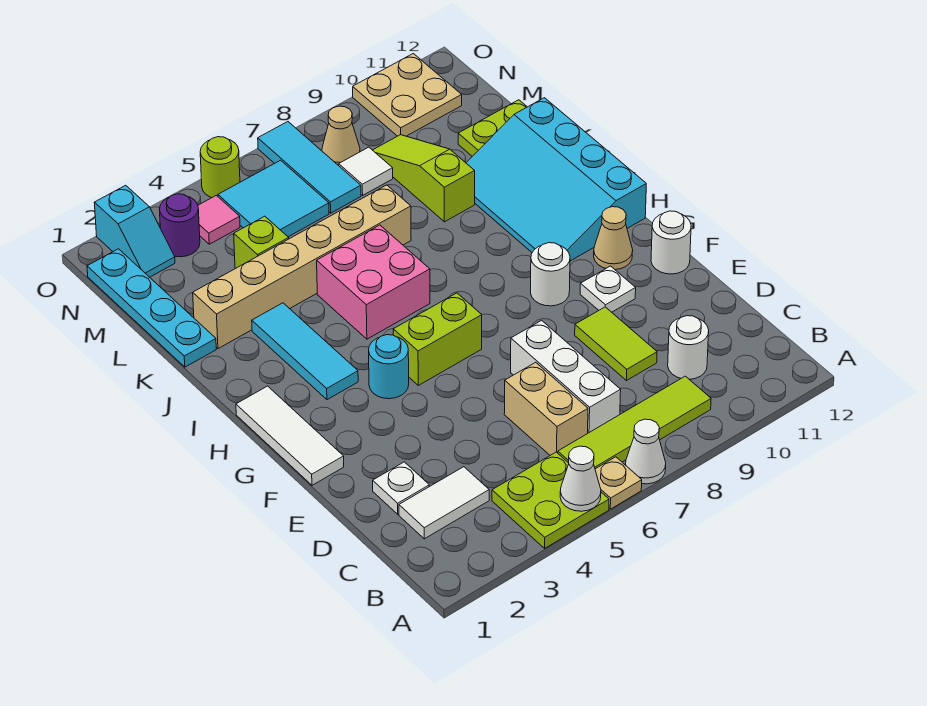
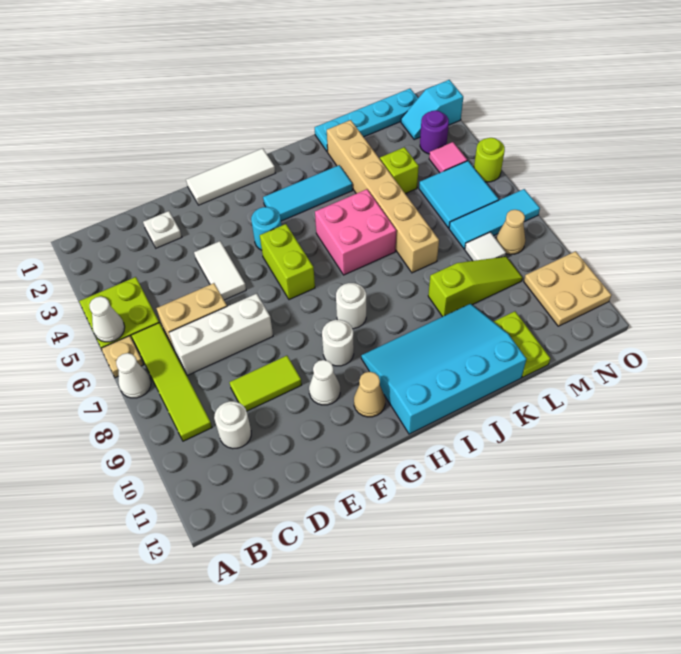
white 1x2 tile [399,467,489,539] -> white 1x2 tile moved to [194,241,246,300]
white 1x1 plate [580,266,636,312] -> white 1x1 cone [309,360,340,405]
white 1x1 round brick [651,211,691,274] -> white 1x1 round brick moved to [336,283,366,329]

